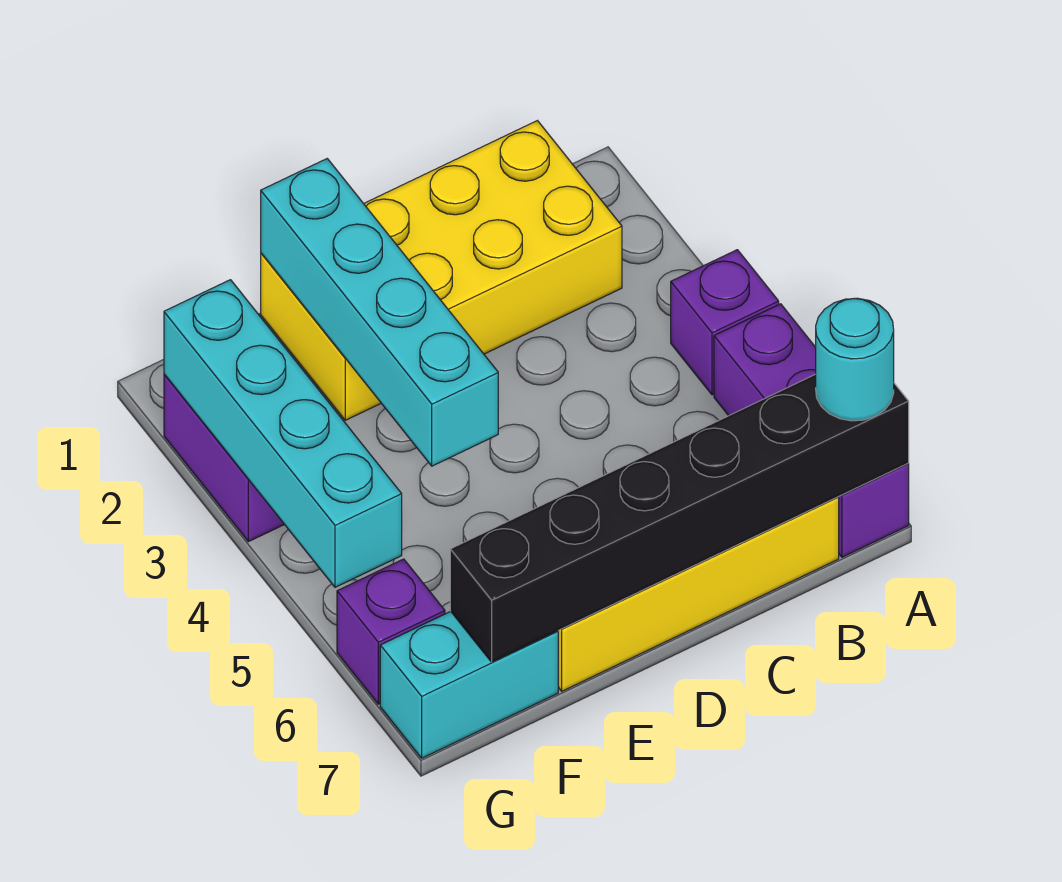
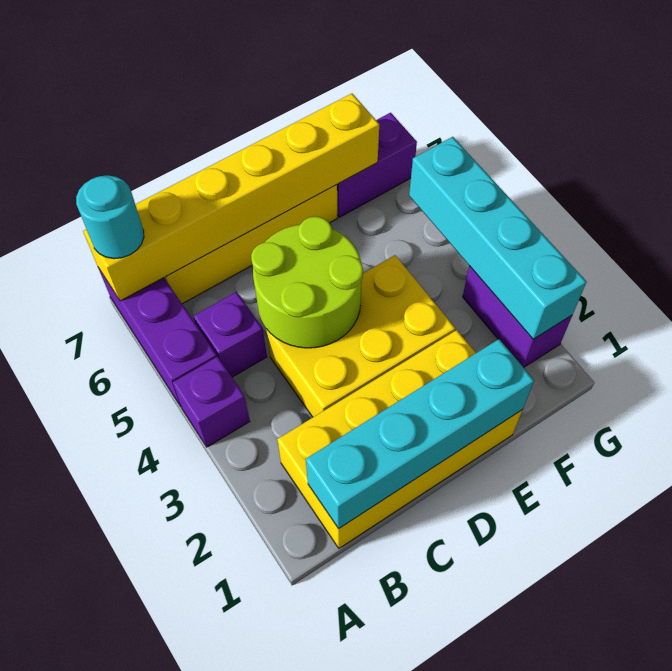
black 1x6 brick [450,374,909,662] -> yellow 1x6 brick [83,94,379,301]
none -> yellow 2x3 brick [266,255,455,417]
none -> lime 2x2 round brick [251,217,363,348]
cyan 1x4 brick [261,159,498,466] -> cyan 1x4 brick turned to [306,339,534,529]
cyan 1x2 brick [380,611,558,758] -> purple 1x2 brick [337,113,417,217]
purple 1x1 brick [337,559,445,704] -> purple 1x1 brick moved to [194,292,267,377]

